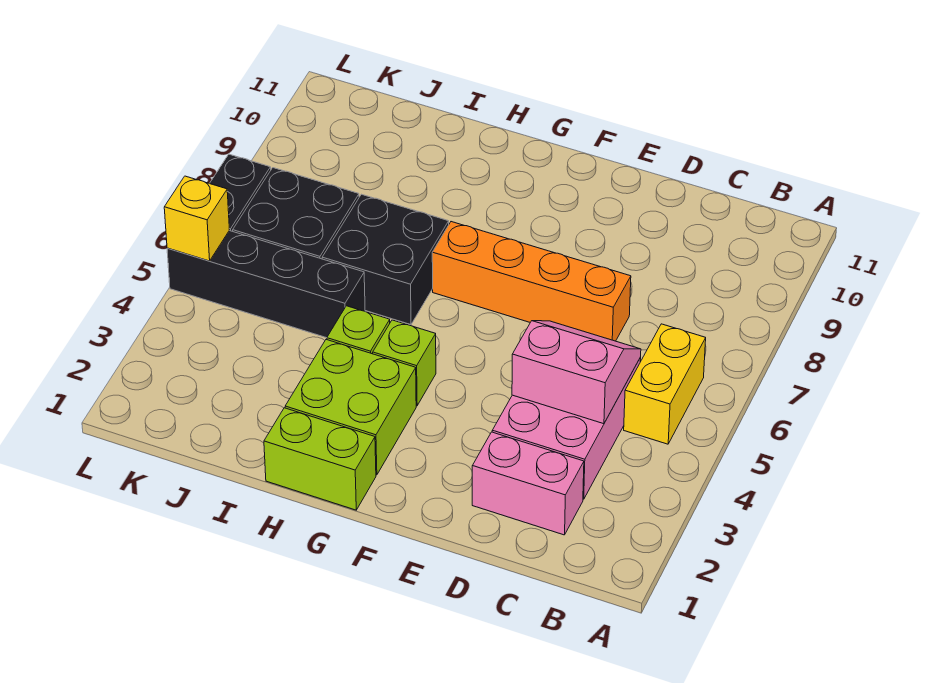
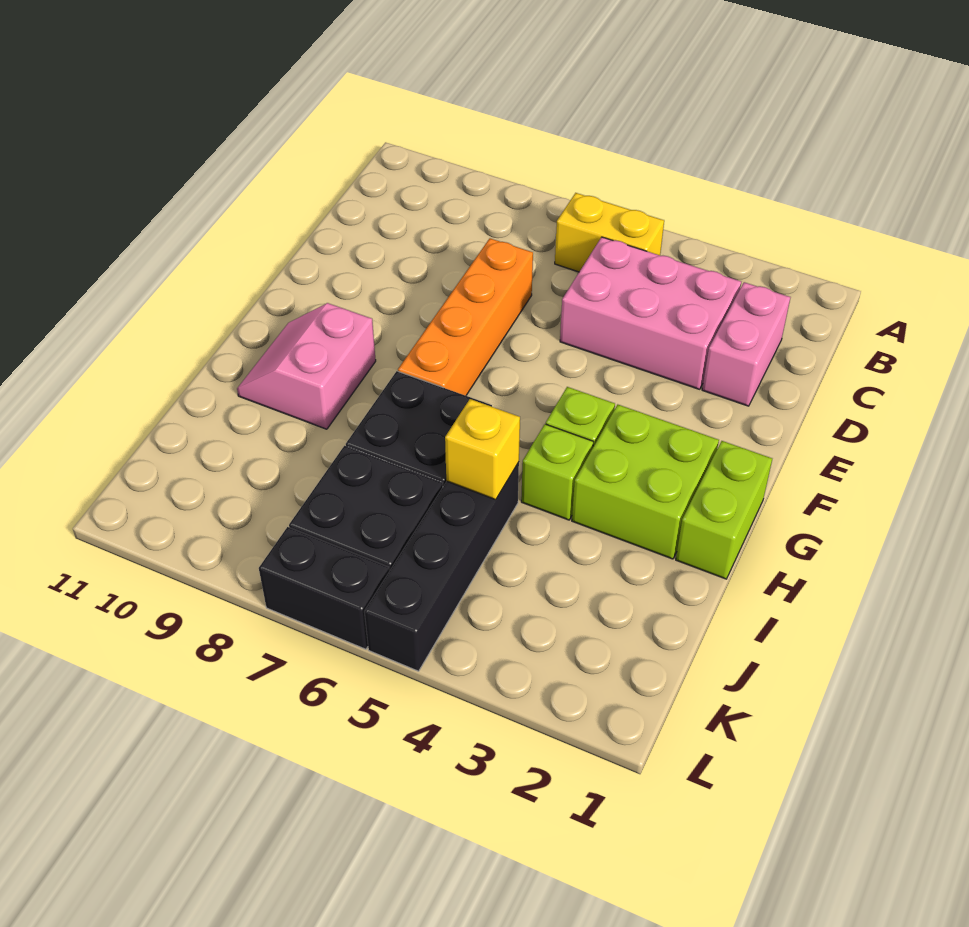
pink 2x2 slope [512,321,641,424] -> pink 2x2 slope moved to [237,303,376,429]
yellow 1x1 brick [164,176,229,261] -> yellow 1x1 brick moved to [445,399,520,500]

